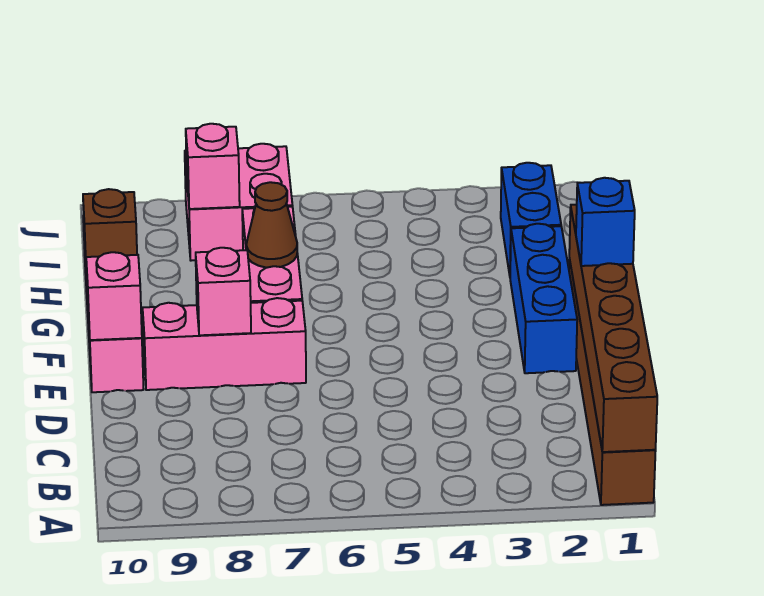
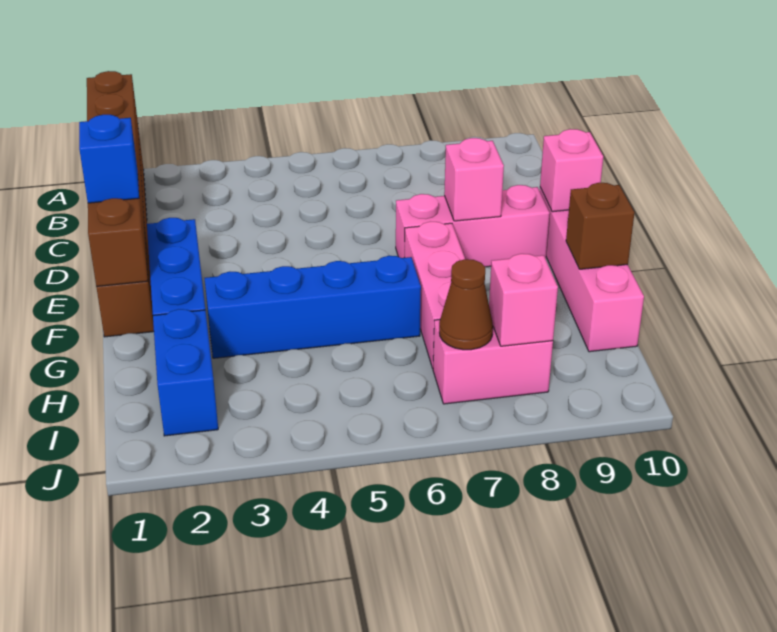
none -> blue 1x4 brick [204,256,421,358]
brown 1x1 cone [246,182,297,268] -> brown 1x1 cone moved to [439,259,493,350]
pink 2x2 brick [185,144,293,261] -> pink 1x2 brick [433,320,553,404]

